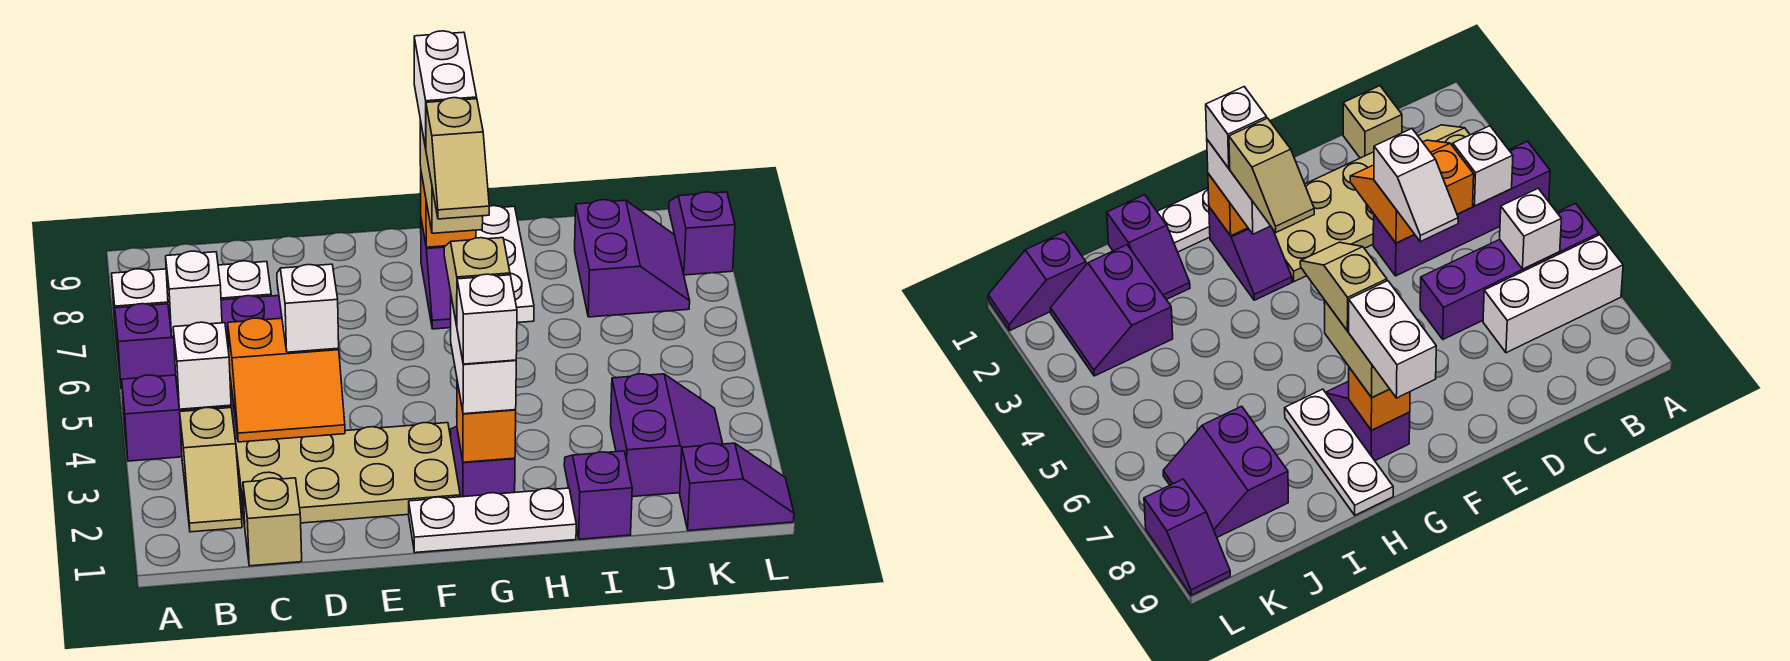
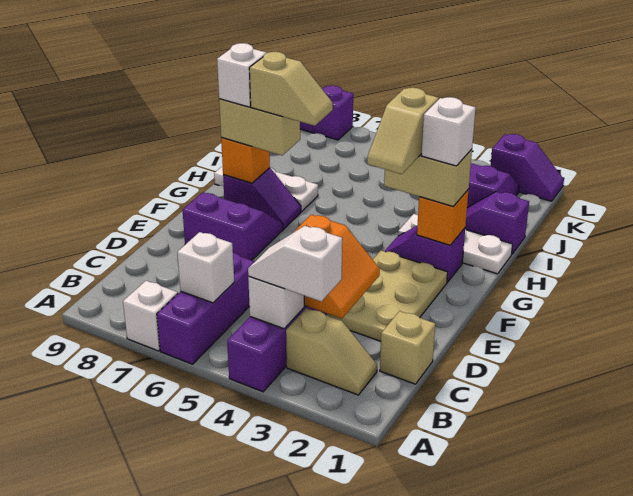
purple 1x4 brick [115,296,282,389] -> purple 1x3 brick [157,253,255,364]
white 1x3 brick [112,261,271,341] -> white 1x1 brick [123,281,178,351]
tan 2x4 plate [235,423,460,526] -> tan 2x3 plate [327,250,448,341]
white 1x2 slope [277,264,339,352] -> white 1x2 slope moved to [248,226,342,302]
white 1x3 plate [409,488,576,553] -> white 1x3 plate turned to [398,214,513,274]
white 1x2 brick [451,297,516,414] -> tan 1x2 brick [384,149,472,206]
tan 1x2 slope [444,238,510,326] -> tan 1x2 slope turned to [367,88,439,174]
white 1x2 brick [414,31,477,148] -> white 1x1 brick [217,43,267,107]
purple 2x2 slope [575,200,690,317] -> purple 2x2 slope moved to [183,192,283,260]
purple 1x2 slope [680,443,794,531] -> purple 1x2 slope turned to [491,134,564,201]

